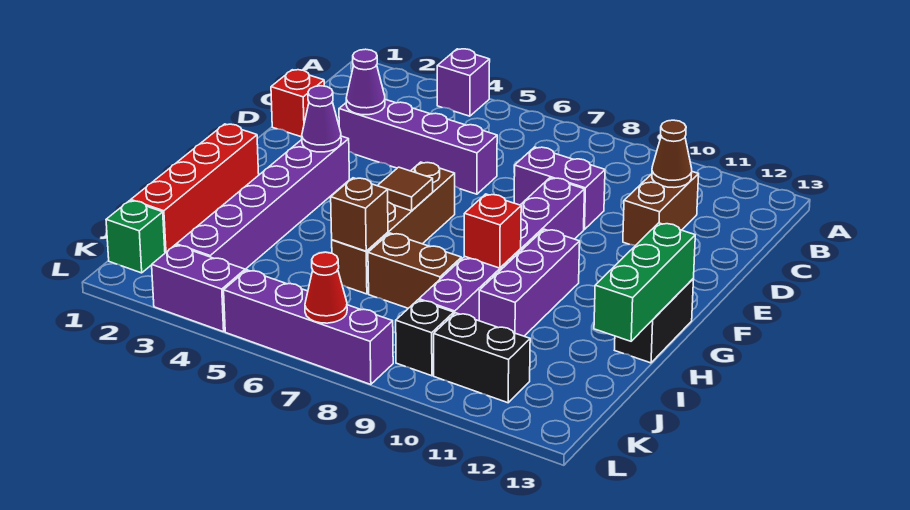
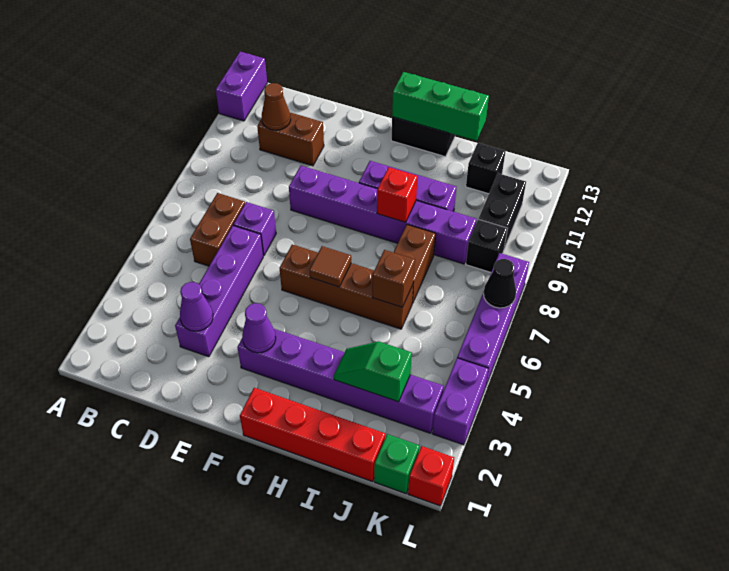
purple 1x1 brick [437,49,490,116] -> purple 1x1 brick moved to [233,202,276,256]
none -> brown 1x2 brick [190,193,245,266]
red 1x1 brick [271,70,324,137] -> red 1x1 brick moved to [408,446,454,506]
purple 1x2 brick [514,147,605,230] -> purple 1x2 brick moved to [216,52,267,121]
none -> green 1x2 slope [334,342,412,402]
none -> black 1x1 brick [466,143,505,194]
red 1x1 cone [305,252,347,323] -> black 1x1 cone [484,259,516,308]

